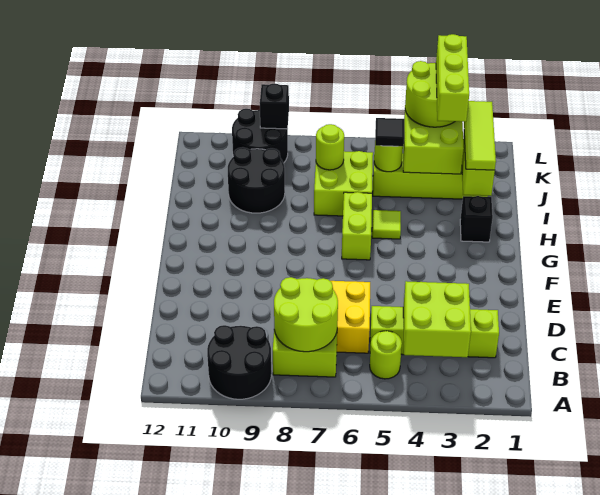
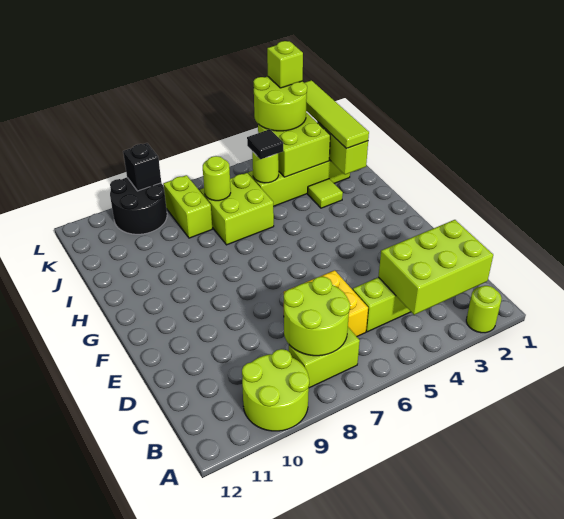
black 2x2 round brick [207,325,271,399] -> lime 2x2 round brick [242,349,309,431]
lime 2x2 brick [403,281,471,357] -> lime 2x3 brick [378,220,493,315]
lime 1x1 round brick [370,331,402,379] -> lime 1x1 round brick moved to [466,286,502,333]
lime 1x2 brick [342,192,372,260] -> lime 1x2 brick moved to [163,175,212,238]
black 1x1 brick [460,196,493,242] -> none
lime 1x1 tile [372,210,401,239] -> lime 1x1 tile moved to [308,179,343,208]
lime 1x3 tile [464,101,496,170] -> lime 1x4 tile [305,80,369,149]
black 2x2 round brick [228,147,285,213] -> none
lime 1x3 brick [436,34,469,122] -> lime 1x1 brick [267,41,303,88]

